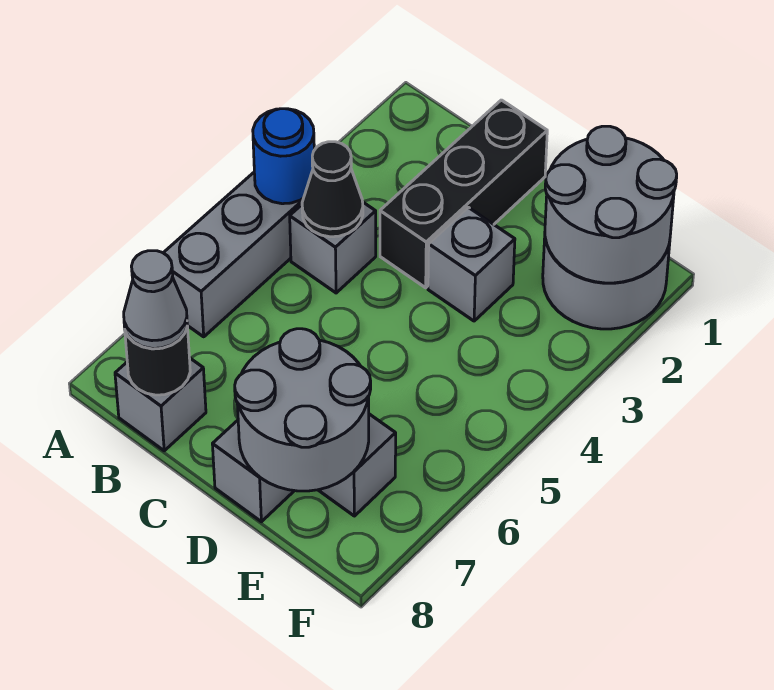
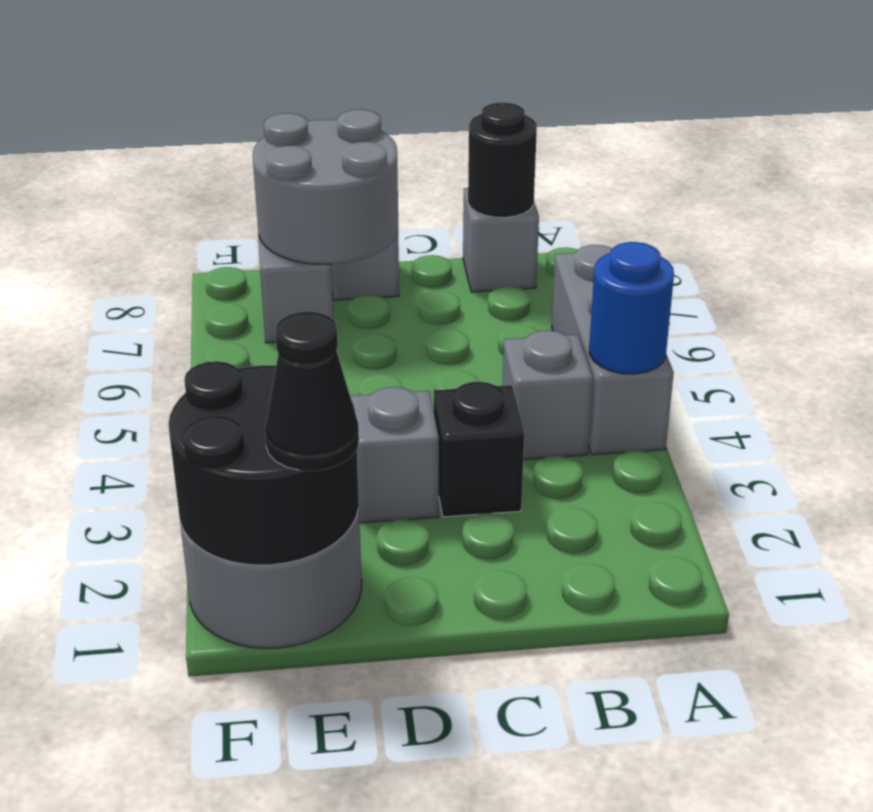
black 1x1 cone [302,142,363,237] -> black 1x1 cone moved to [265,311,359,471]
grey 1x1 cone [124,251,187,348] -> none
black 1x3 brick [380,100,547,288] -> black 1x1 brick [434,382,524,517]
grey 2x2 round brick [545,126,677,283] -> black 2x2 round brick [168,361,359,565]

